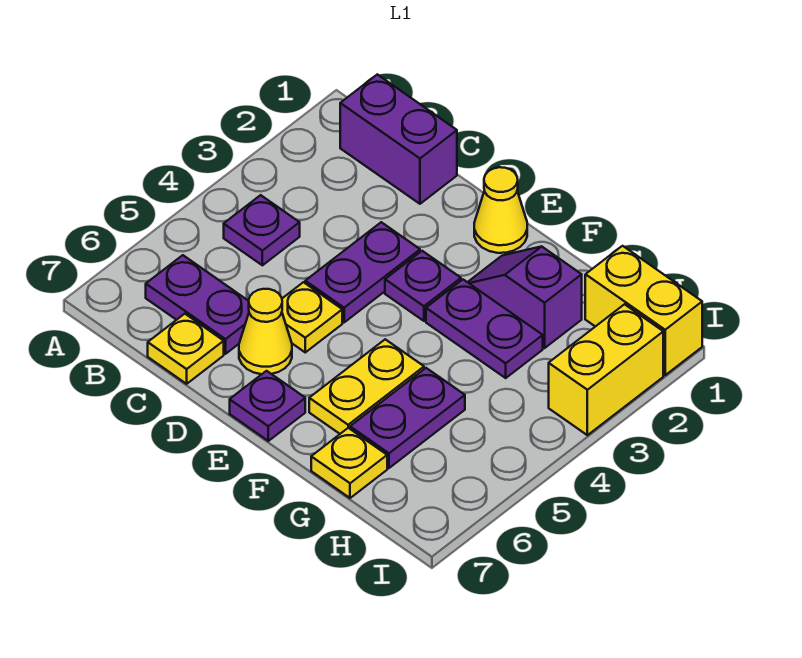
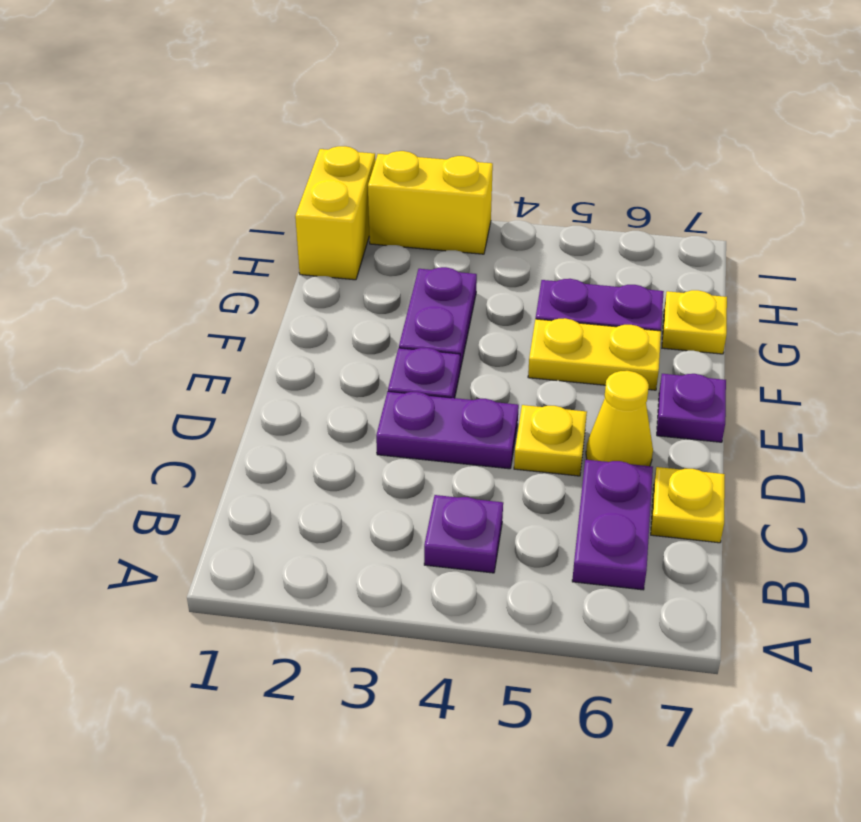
purple 1x2 brick [340,74,457,204] -> none
yellow 1x1 cone [474,167,527,253] -> none
purple 1x2 slope [468,247,582,348] -> none

